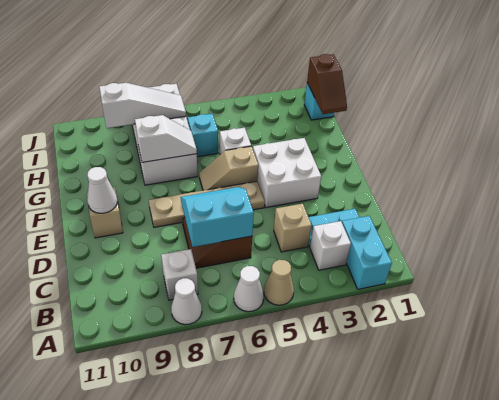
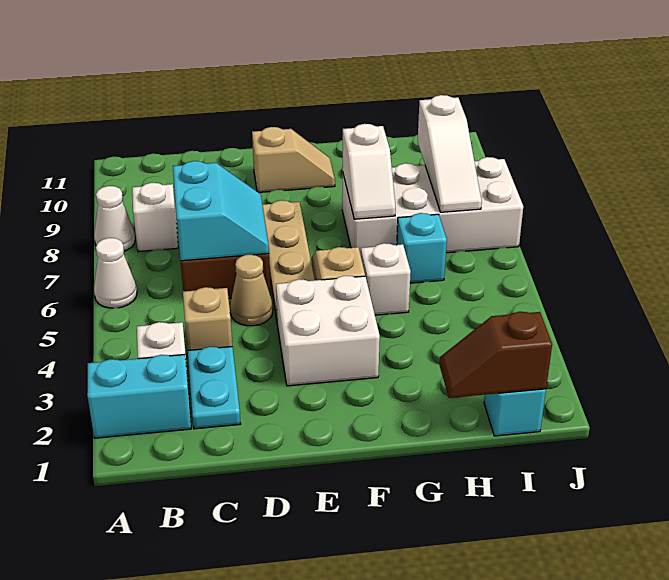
tan 1x1 cone [264,260,294,305] -> tan 1x1 cone moved to [230,254,273,326]
white 1x1 cone [87,167,118,213] -> none

